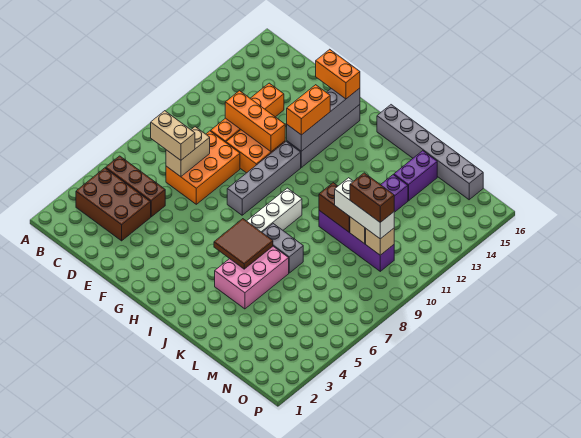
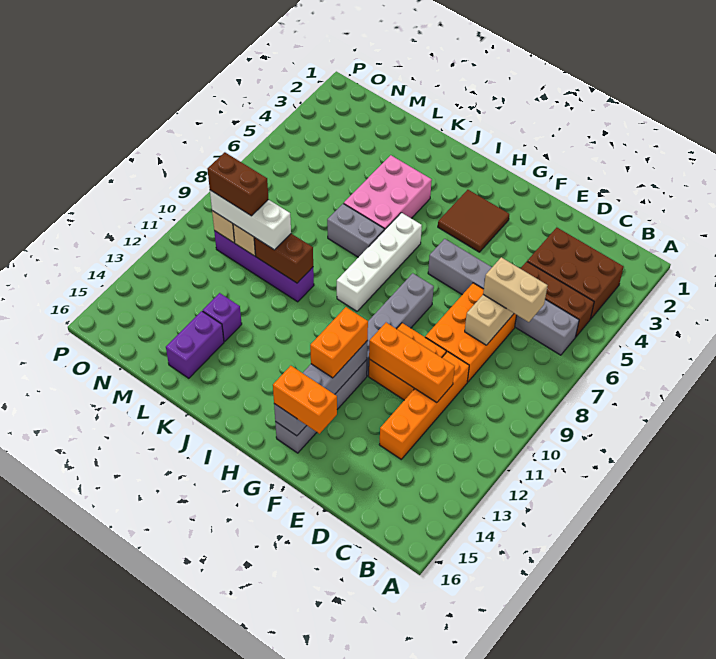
brown 2x2 tile [214,219,273,269] -> brown 2x2 tile moved to [438,190,509,252]
grey 1x6 brick [377,105,483,200] -> grey 1x6 brick moved to [428,239,579,355]

